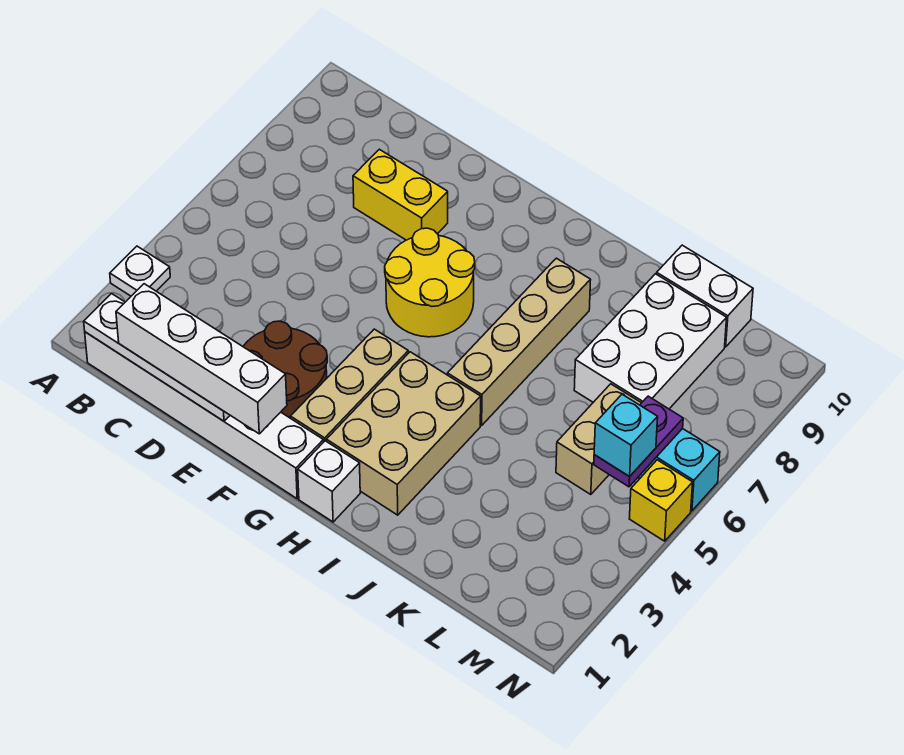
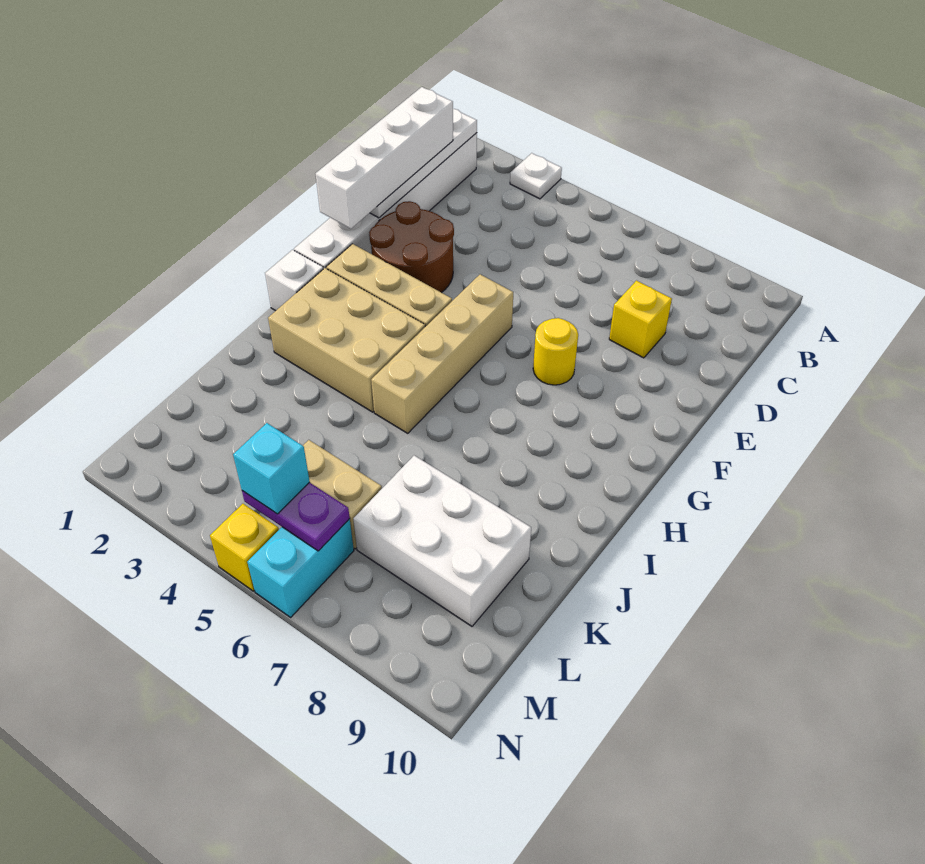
yellow 1x2 brick [353,149,448,240] -> yellow 1x1 brick [609,281,672,358]
yellow 2x2 round brick [385,228,475,337] -> yellow 1x1 round brick [533,318,578,385]
tan 1x4 brick [447,258,590,425] -> tan 1x4 brick turned to [371,274,513,433]
white 1x2 brick [657,245,753,347] -> none

